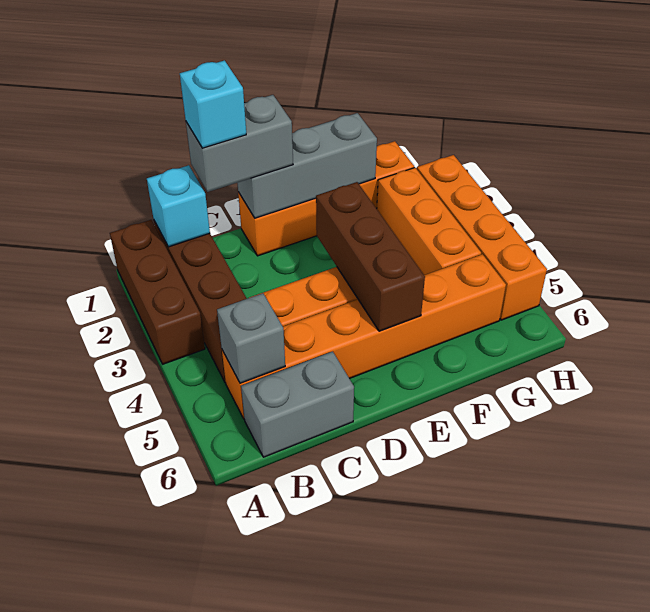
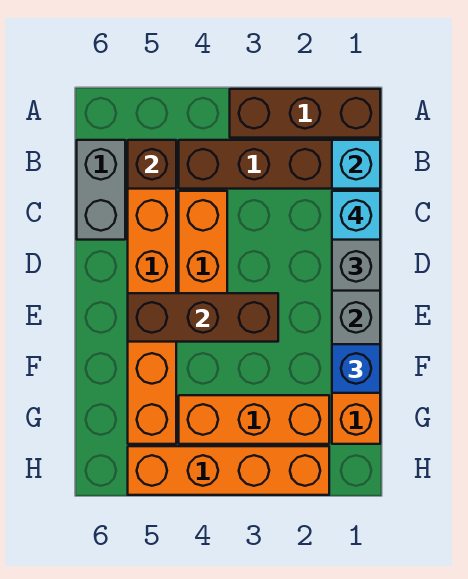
grey 1x1 brick [217,293,285,383] -> brown 1x1 brick [128,140,176,189]
none -> blue 1x1 brick [332,344,380,393]

